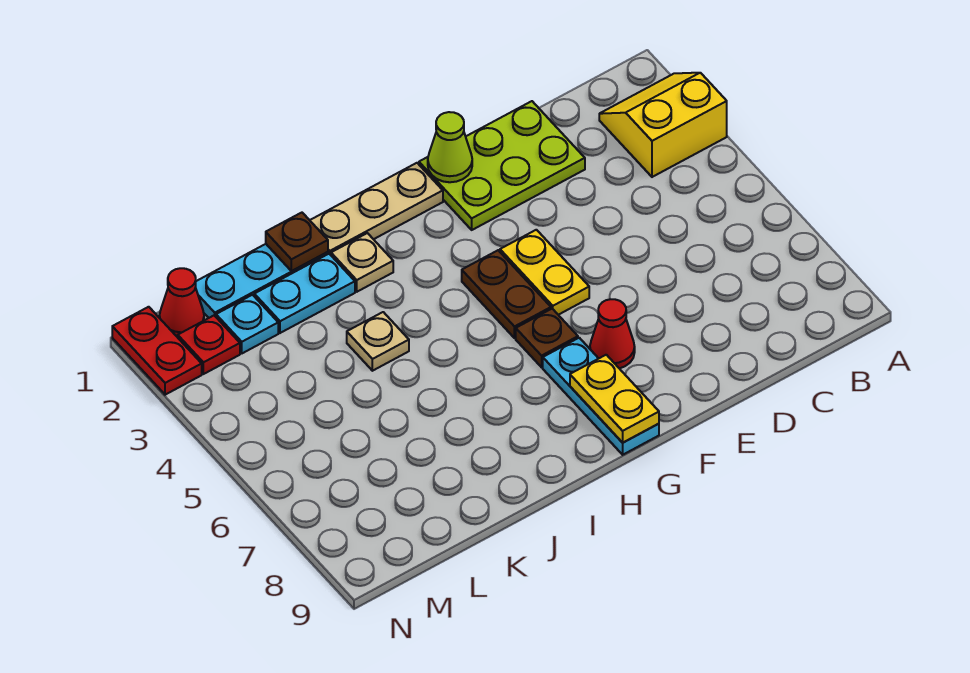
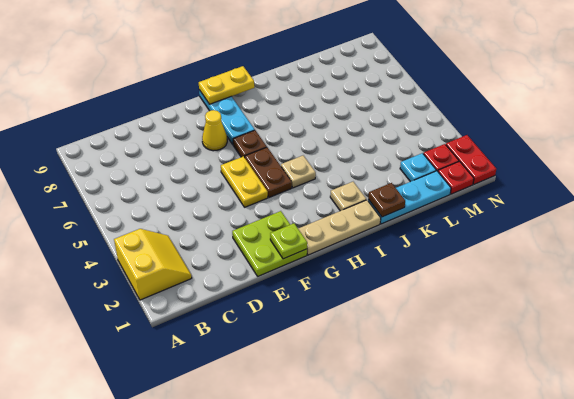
yellow 2x2 slope [599,73,727,177] -> yellow 2x2 slope turned to [114,229,192,300]
lime 2x3 plate [419,101,585,230] -> lime 2x2 plate [232,211,307,276]
lime 1x1 cone [428,112,472,182] -> lime 1x1 plate [270,223,307,259]
red 1x1 cone [590,299,635,368] -> yellow 1x1 cone [202,110,227,151]
yellow 1x2 plate [570,355,659,443] -> yellow 1x2 plate turned to [199,66,254,104]
cyan 1x2 plate [254,254,355,333] -> none
tan 1x1 plate [347,312,409,371] -> tan 1x1 plate moved to [281,156,316,188]
red 1x1 cone [159,268,204,337] -> red 1x1 plate [438,161,474,194]

